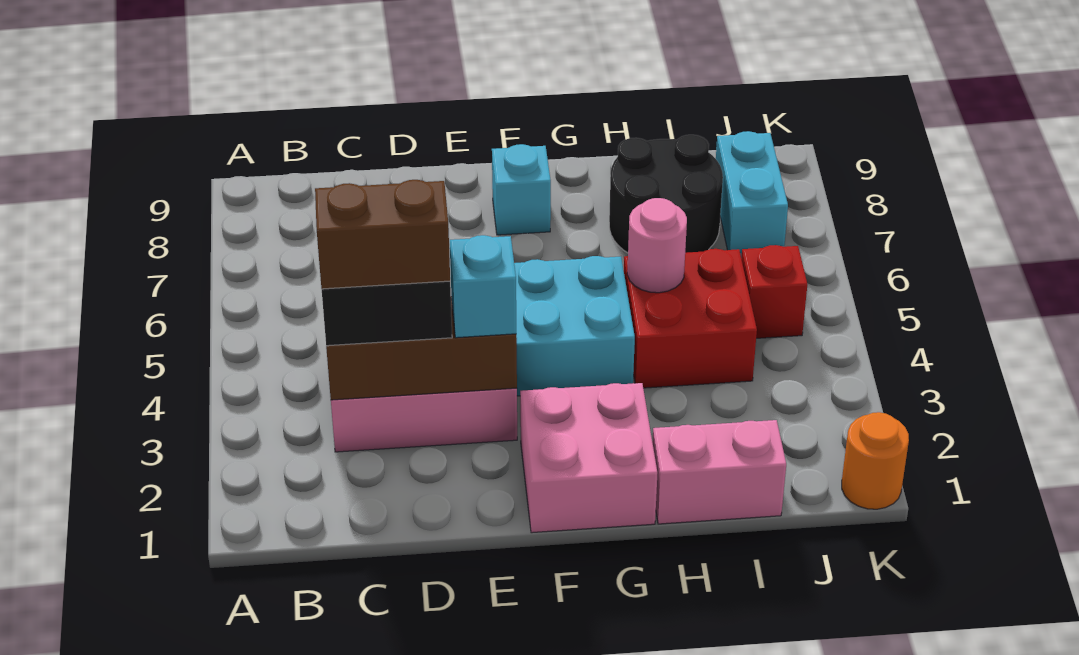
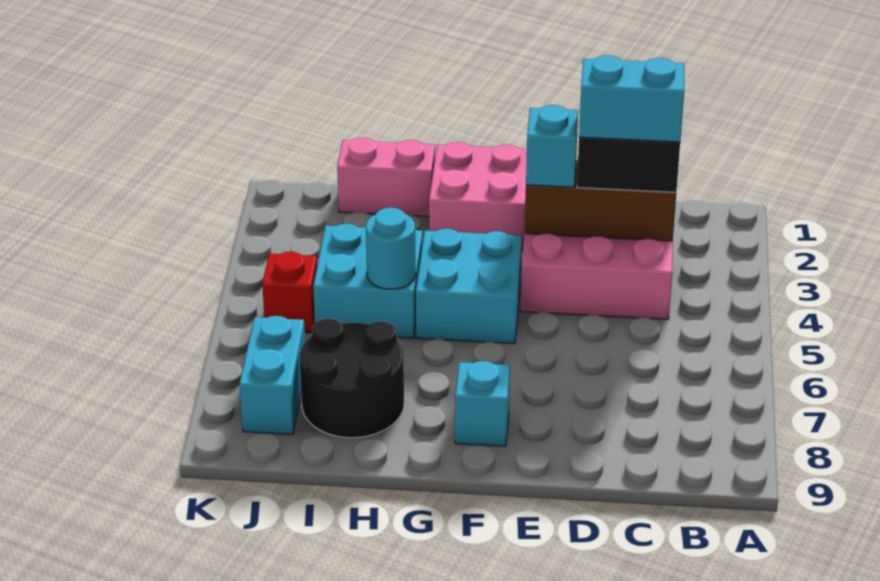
brown 1x2 brick [315,180,450,289] -> cyan 1x2 brick [579,55,684,142]
red 2x2 brick [624,249,757,388] -> cyan 2x2 brick [313,224,422,338]
pink 1x1 round brick [627,198,687,293] -> cyan 1x1 round brick [366,208,416,289]
orange 1x1 round brick [842,412,909,509] -> none

